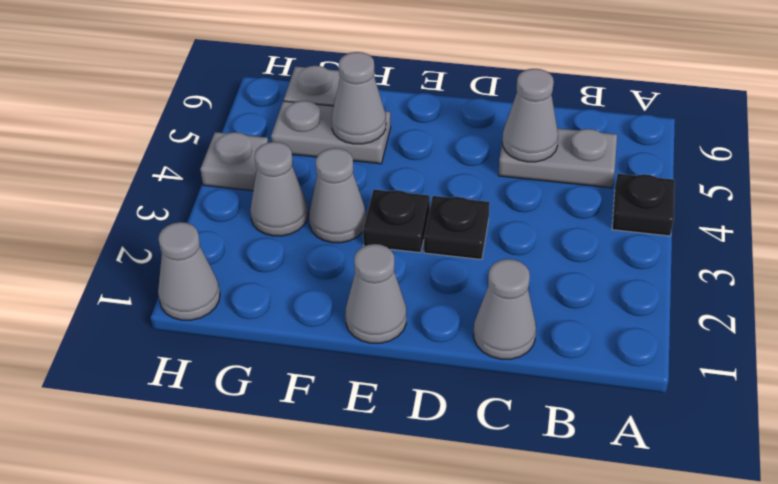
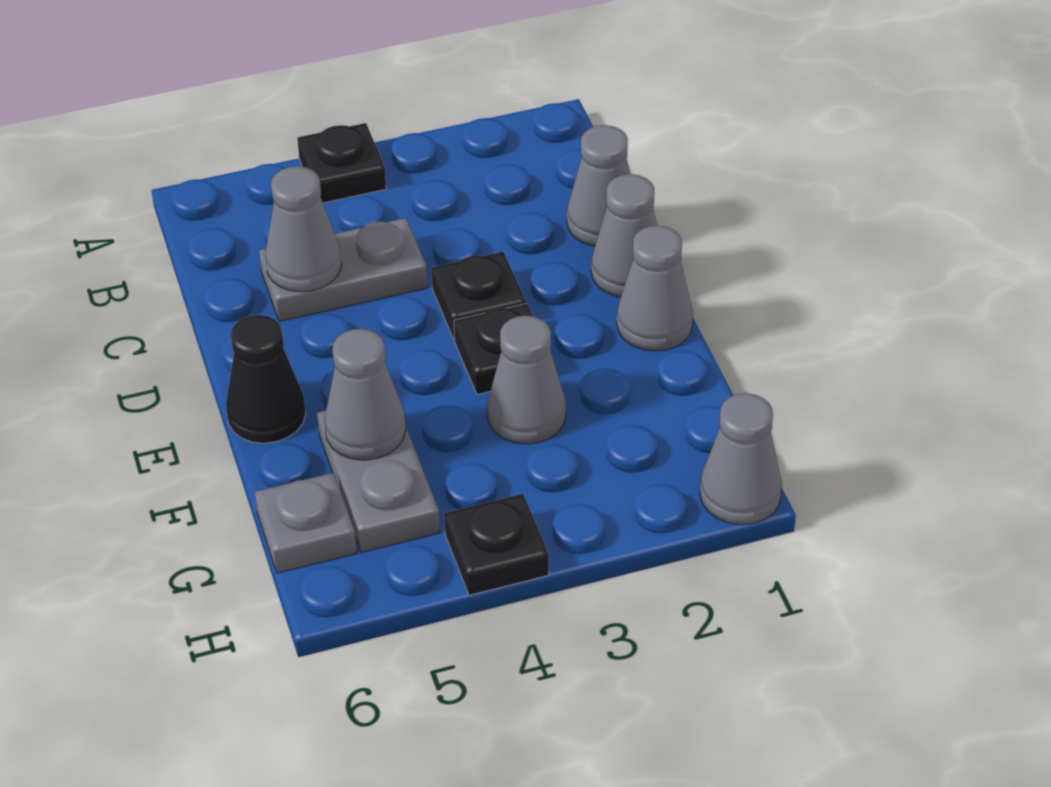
grey 1x2 plate [498,123,617,188] -> grey 1x2 plate turned to [259,218,428,322]
none -> black 1x1 cone [226,315,306,443]
grey 1x1 cone [250,142,308,236] -> grey 1x1 cone moved to [591,174,657,297]
grey 1x1 plate [200,132,268,191] -> black 1x1 plate [444,494,549,595]

